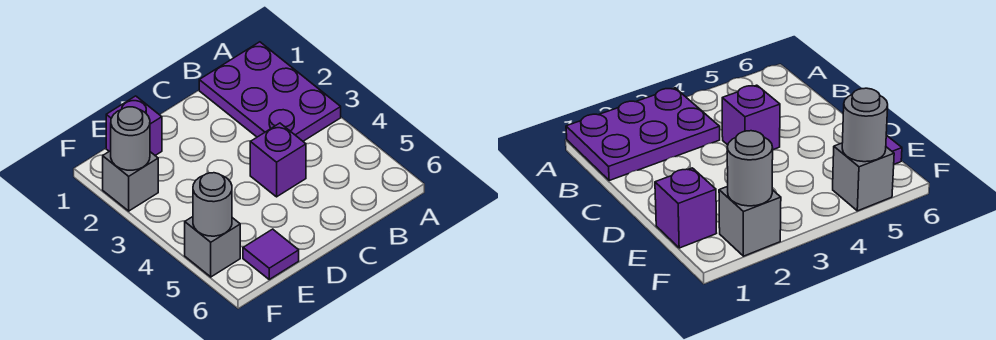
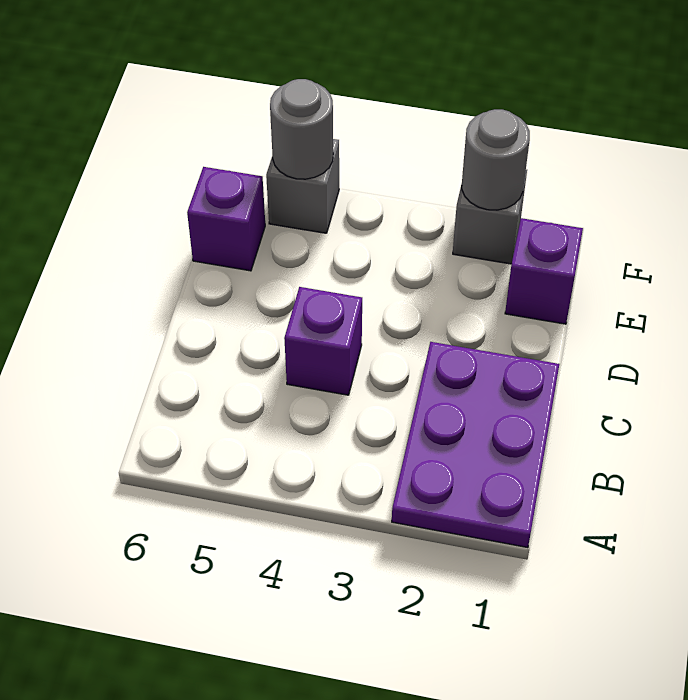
purple 2x3 plate [199,42,341,141] -> purple 2x3 plate turned to [392,342,559,548]
purple 1x1 tile [243,229,299,279] -> purple 1x1 brick [187,167,265,271]

